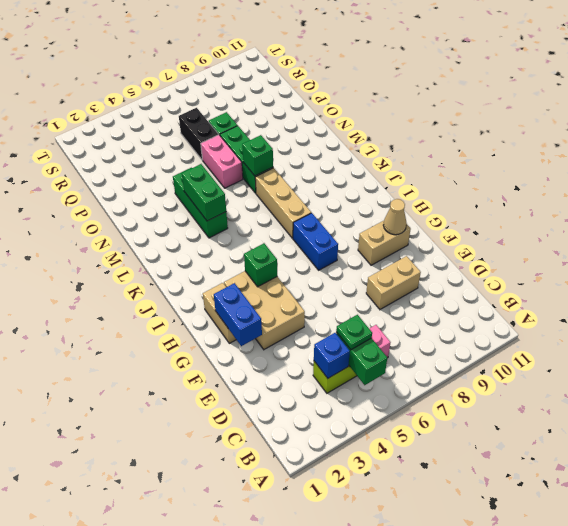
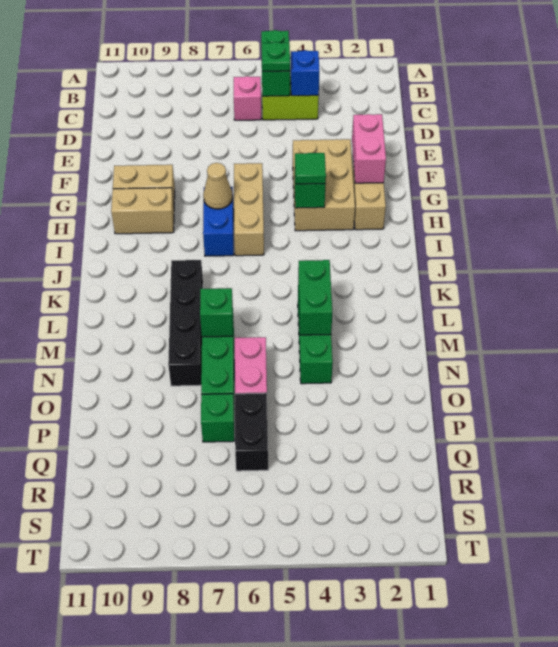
tan 1x2 brick [366,256,421,309] -> tan 1x2 brick moved to [111,188,174,234]
blue 1x2 brick [214,283,262,346] -> pink 1x2 brick [352,114,386,183]
tan 1x1 cone [383,199,407,235] -> tan 1x1 cone moved to [203,163,233,209]
none -> green 1x1 tile [295,153,326,184]
tan 1x3 brick [255,168,311,238] -> tan 1x3 brick moved to [234,163,264,256]
none -> black 1x4 brick [168,260,203,386]

